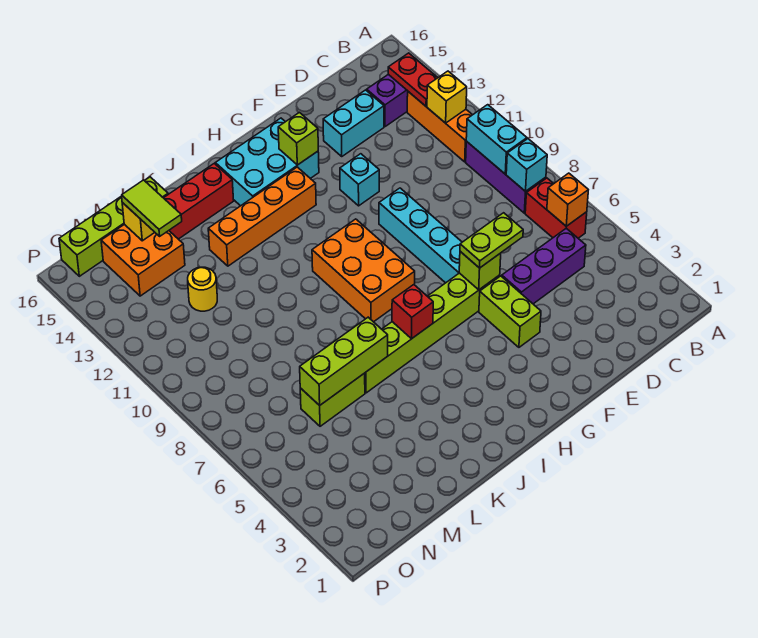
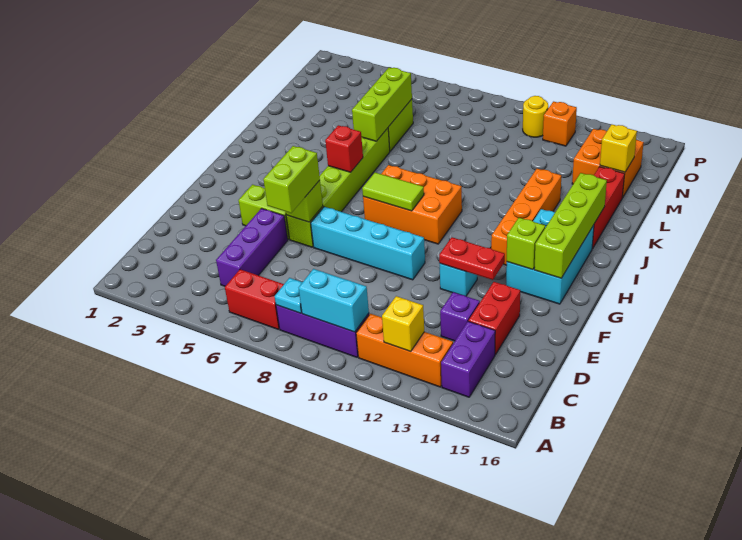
orange 1x1 brick [547,173,588,226] -> orange 1x1 brick moved to [543,102,577,146]
cyan 1x1 brick [506,139,547,192] -> cyan 1x1 plate [275,278,302,313]
red 1x2 plate [388,53,438,106] -> red 1x2 plate moved to [439,237,505,280]
none -> purple 1x1 brick [440,292,480,341]
cyan 1x2 brick [323,90,384,156] -> red 1x2 brick [468,282,520,355]
lime 1x2 plate [460,213,523,268] -> lime 1x2 brick [263,146,320,213]
lime 1x4 brick [59,177,168,276] -> lime 1x4 brick moved to [534,173,607,278]
yellow 1x1 round brick [188,267,217,311] -> yellow 1x1 round brick moved to [523,96,548,137]
lime 1x2 tile [122,180,182,236] -> lime 1x2 tile moved to [362,173,424,211]

